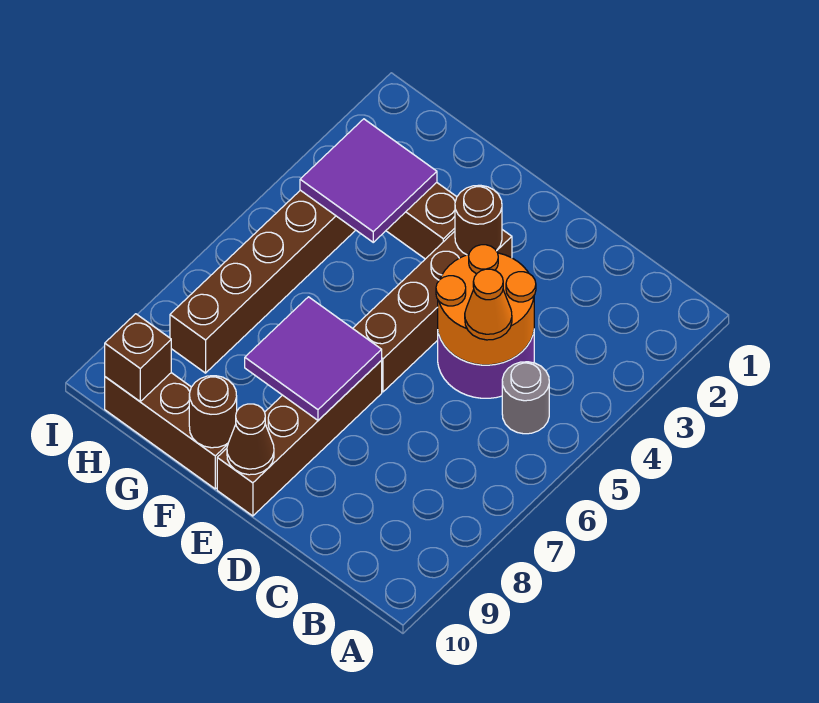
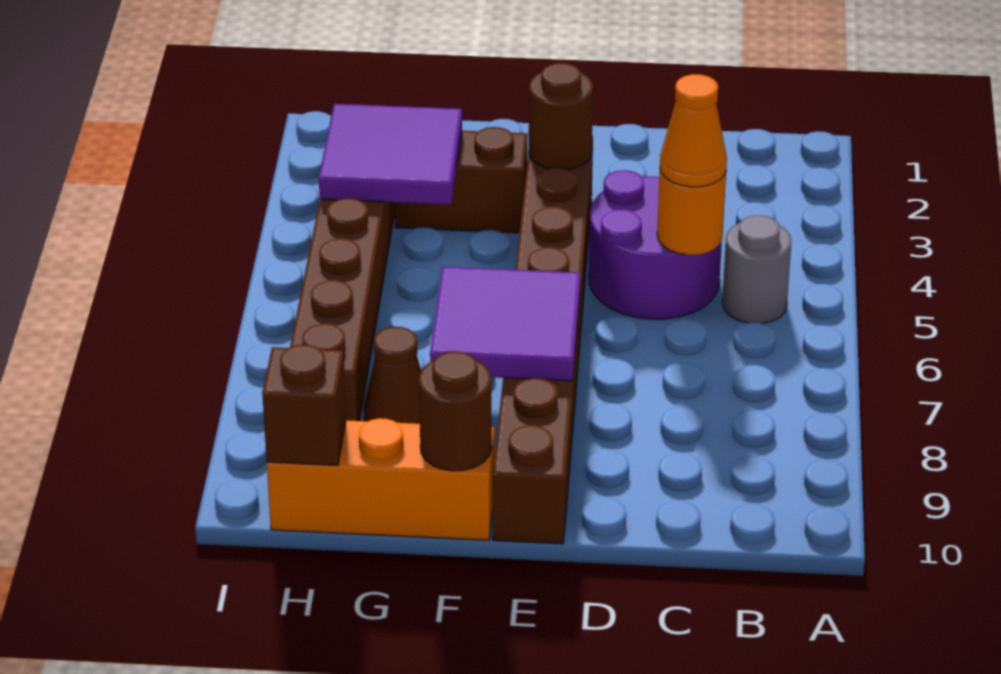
orange 2x2 round brick [436,245,536,365] -> orange 1x1 round brick [657,170,726,255]
brown 1x1 cone [227,404,274,475] -> brown 1x1 cone moved to [364,327,421,424]
brown 1x3 brick [105,373,228,489] -> orange 1x3 brick [267,418,494,540]

